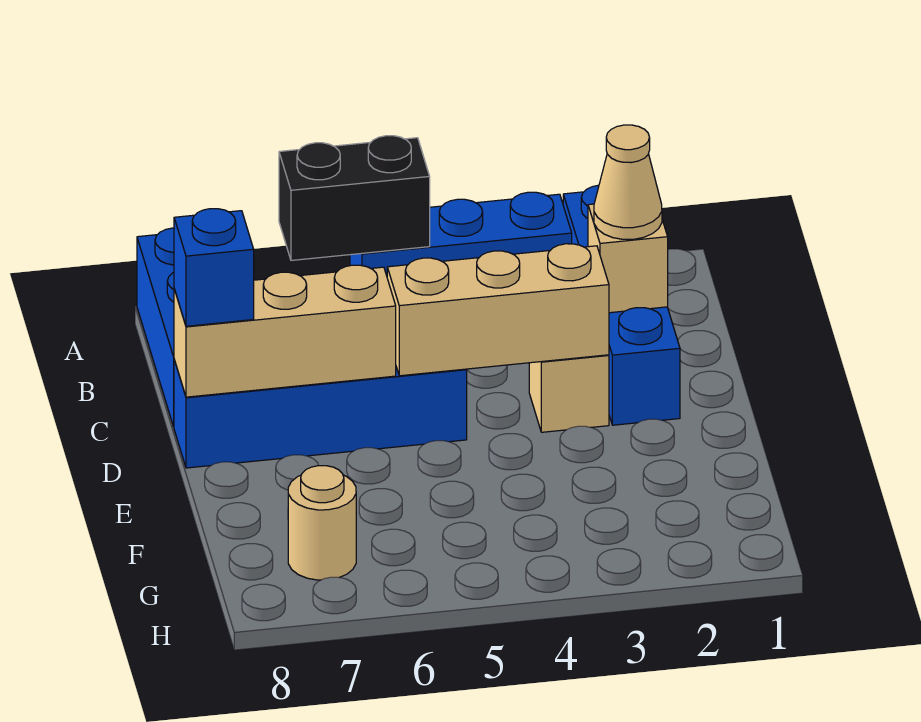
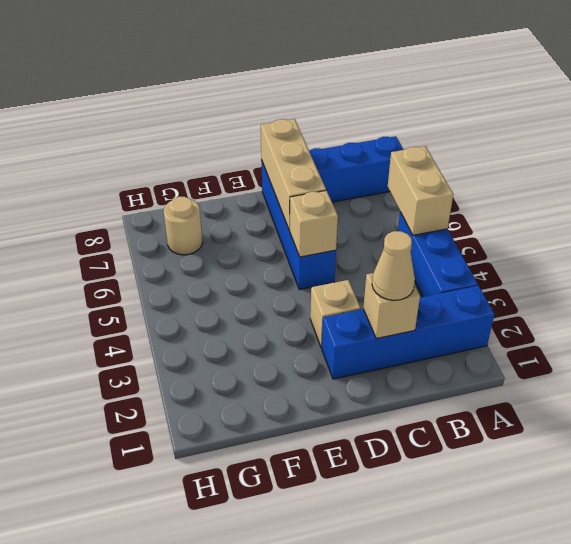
black 1x2 brick [279,136,430,260] -> tan 1x2 brick [388,146,453,235]
tan 1x3 brick [387,244,609,376] -> tan 1x1 brick [290,190,338,257]
blue 1x1 brick [174,209,254,326] -> none

